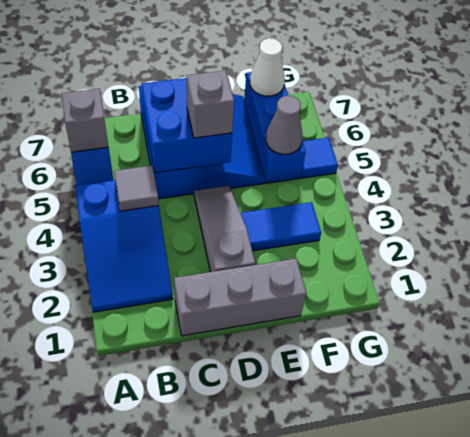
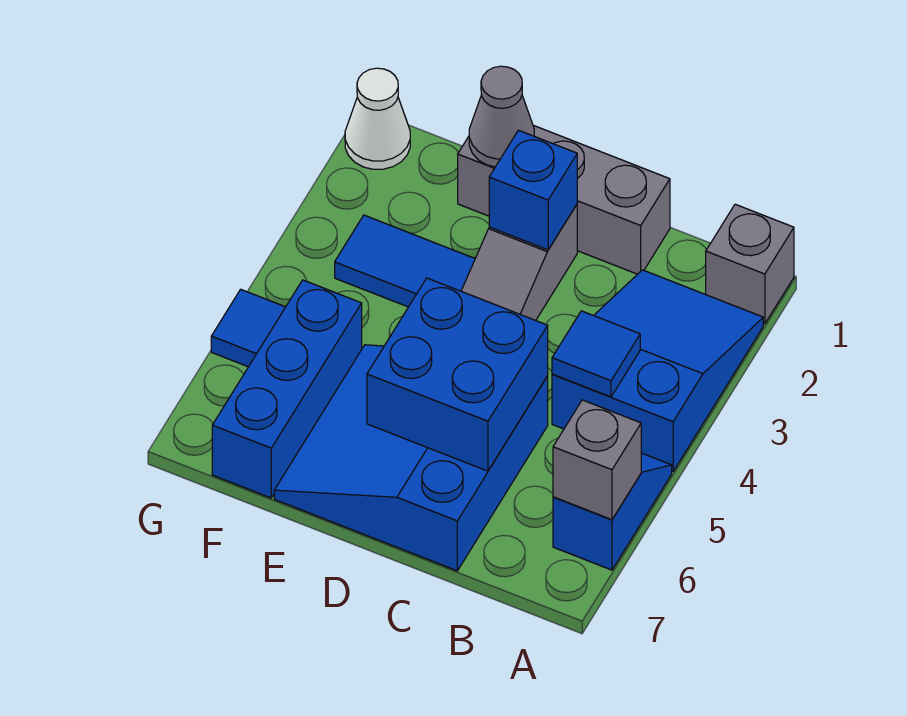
grey 1x1 tile [114,166,159,211] -> blue 1x1 tile [552,311,640,397]
none -> blue 1x1 brick [489,130,577,250]
grey 1x1 brick [187,70,234,138] -> grey 1x1 brick moved to [706,204,794,324]
grey 1x1 cone [266,96,303,154] -> grey 1x1 cone moved to [469,66,534,167]
white 1x1 cone [250,38,285,96] -> white 1x1 cone moved to [345,68,410,169]

